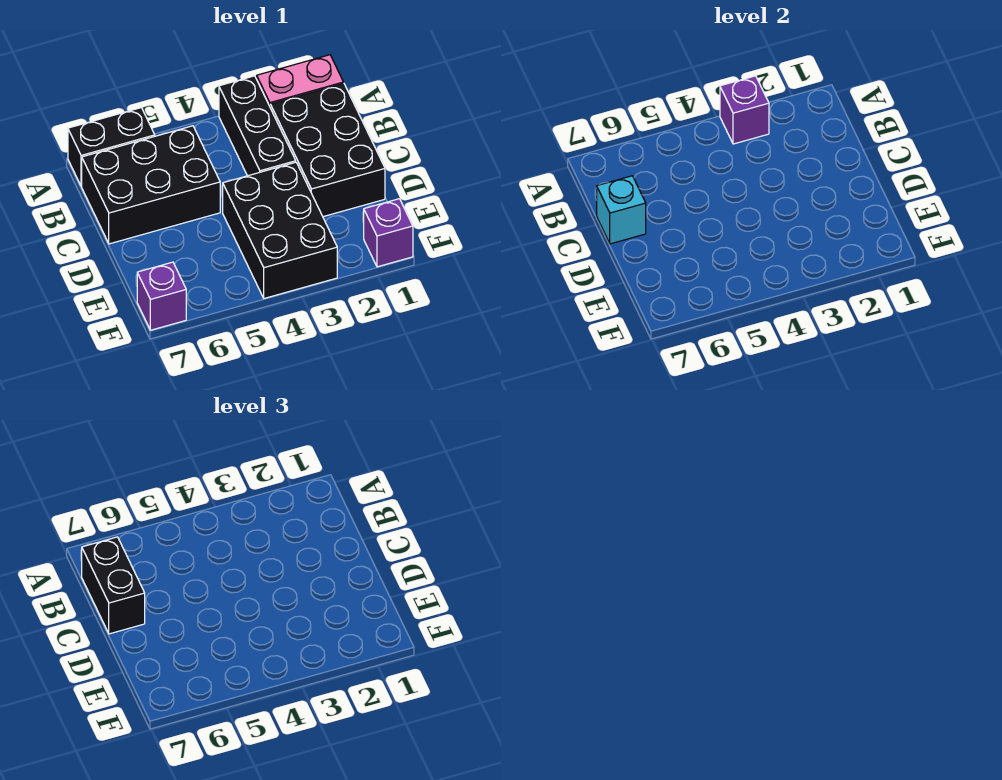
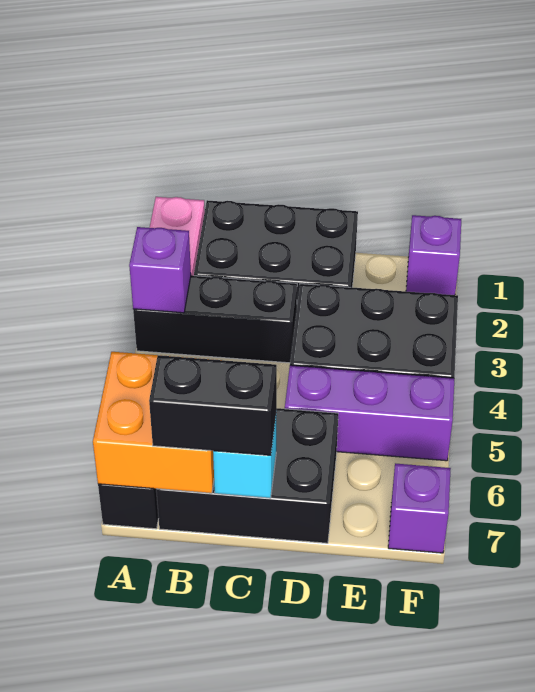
none -> orange 2x2 brick [93,352,214,493]
black 2x3 brick [82,126,220,244] -> black 2x3 brick turned to [156,408,338,543]
none -> purple 1x3 brick [285,365,454,461]

